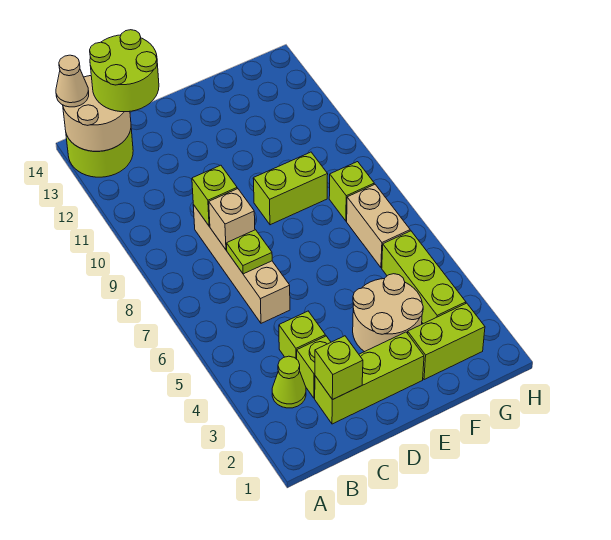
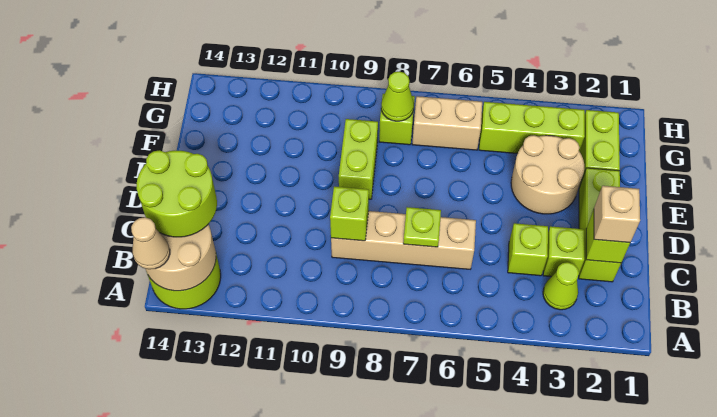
tan 1x1 brick [209,189,255,250] -> tan 1x1 brick moved to [594,186,640,243]
none -> lime 1x1 cone [381,71,414,121]

